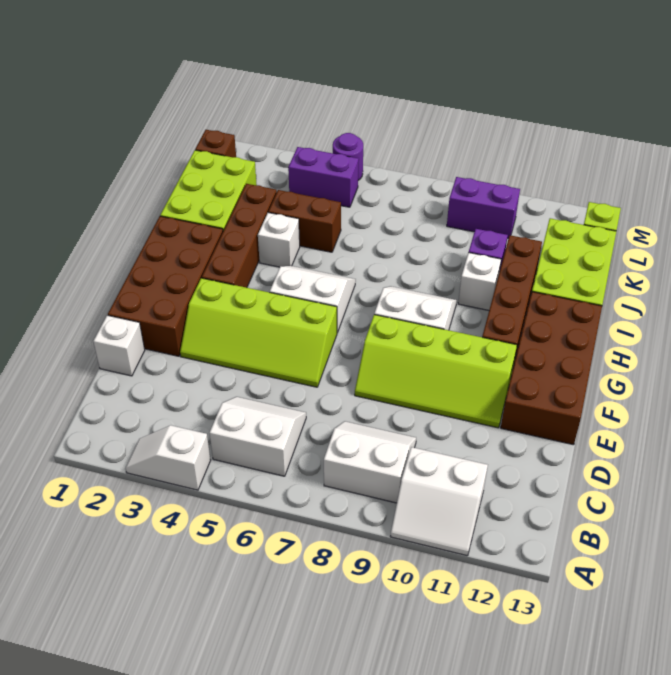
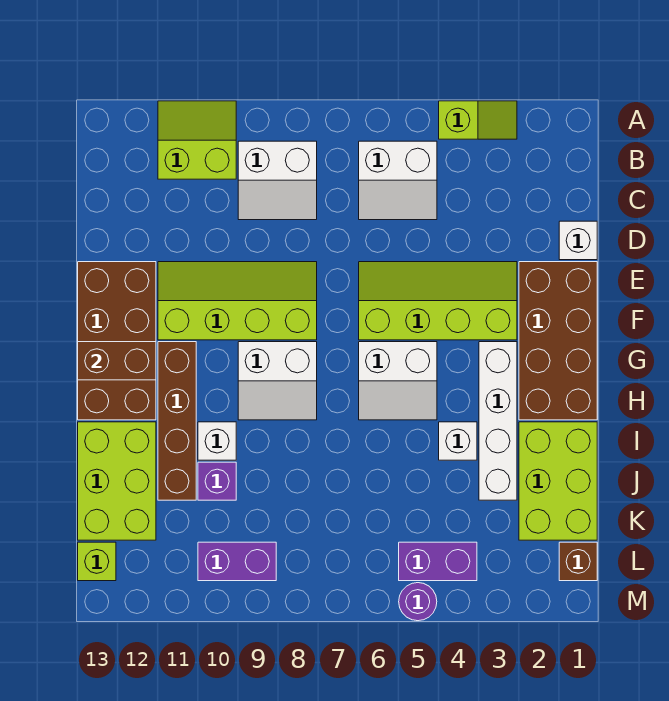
white 1x2 slope [126,425,211,490] -> lime 1x2 slope [439,101,517,139]
white 2x2 slope [390,447,488,556] -> lime 2x2 slope [158,101,236,179]
brown 1x4 brick [202,184,277,288] -> white 1x4 brick [479,342,517,500]
brown 1x2 brick [268,190,341,252] -> brown 1x2 brick moved to [78,342,156,380]

